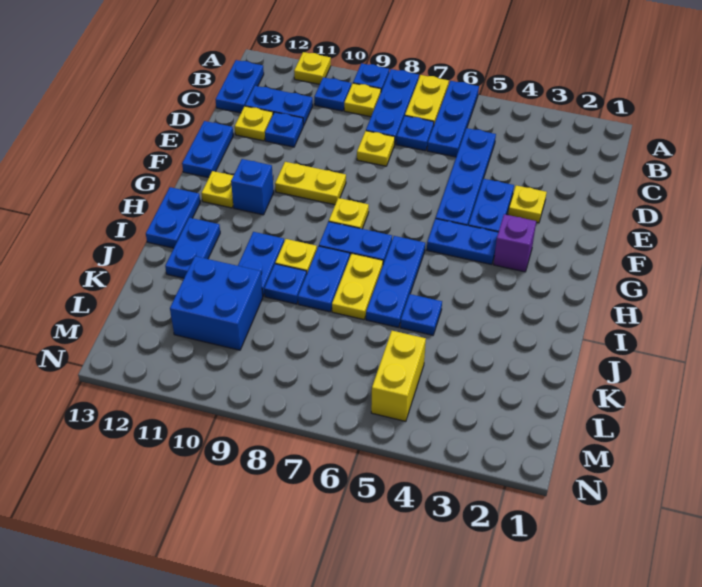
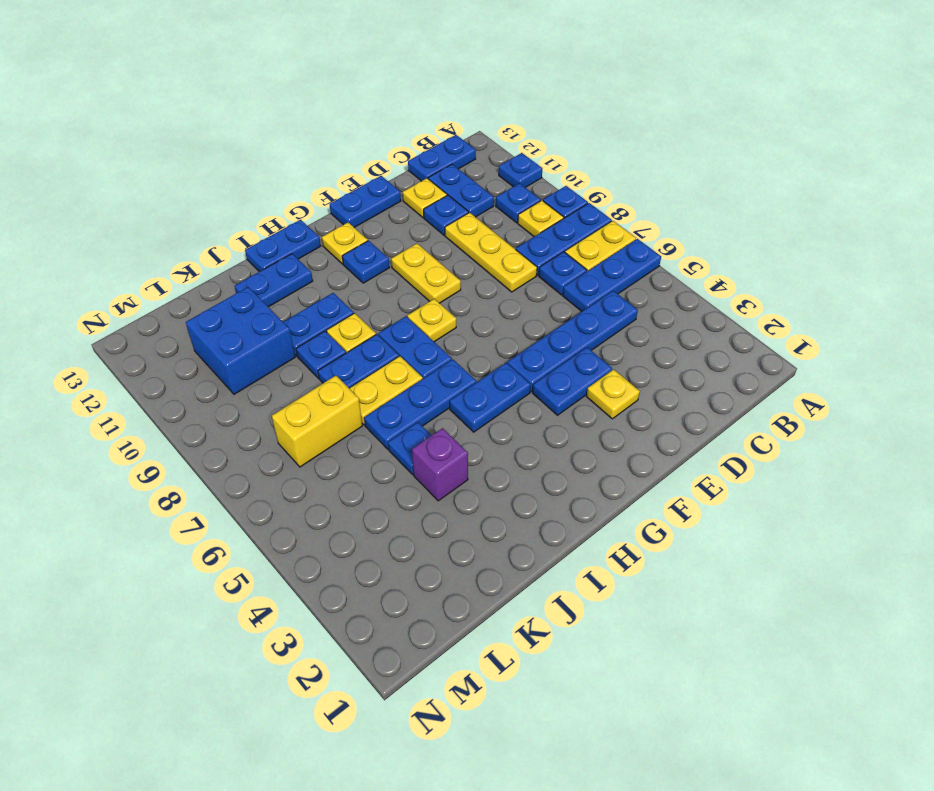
yellow 1x1 plate [294,52,331,84] -> blue 1x1 plate [499,153,542,188]
yellow 1x1 plate [357,131,395,166] -> yellow 1x3 plate [445,213,537,292]
purple 1x1 brick [494,214,536,272] -> purple 1x1 brick moved to [412,428,468,501]
blue 1x2 plate [427,219,498,265] -> blue 1x2 plate turned to [450,363,531,432]
blue 1x1 brick [231,159,274,215] -> blue 1x1 plate [342,241,390,283]
yellow 1x2 brick [371,331,426,421] -> yellow 1x2 brick moved to [272,376,362,467]

